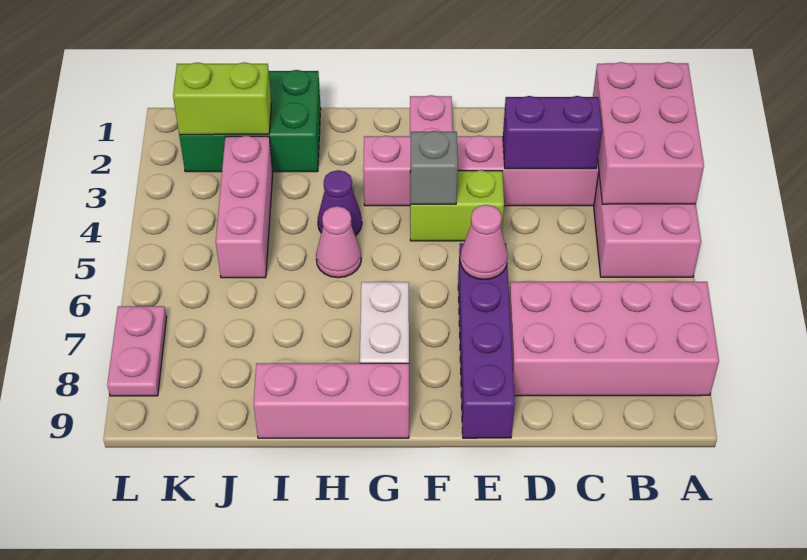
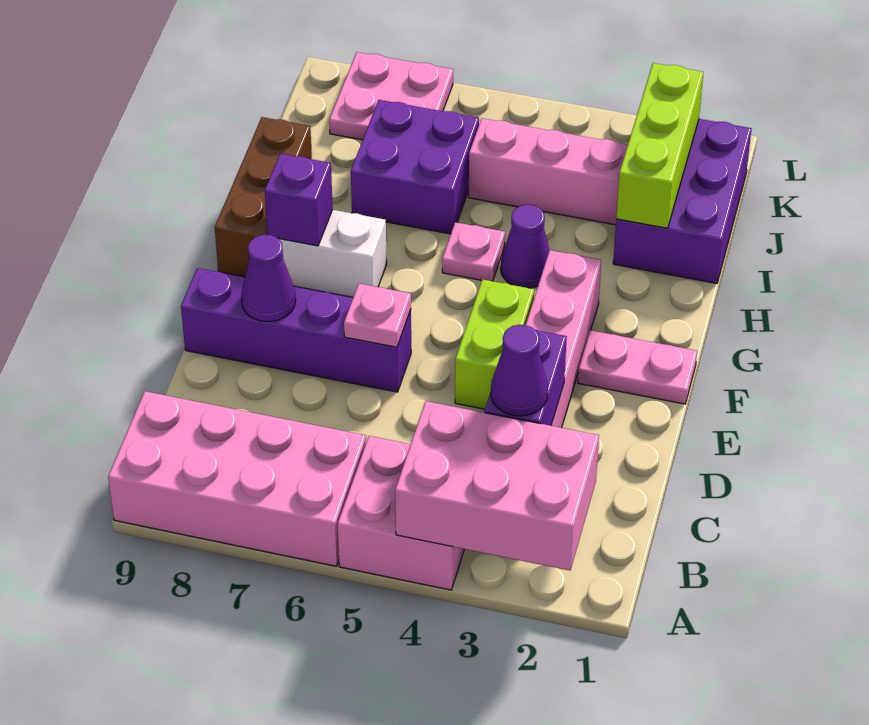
pink 2x4 brick [509,282,719,396] -> pink 2x4 brick turned to [108,391,366,566]
none -> purple 1x1 cone [491,325,548,416]
pink 1x1 cone [460,205,508,280] -> pink 1x1 plate [344,284,411,347]
none -> purple 1x1 cone [241,235,296,322]
grey 1x1 brick [411,131,458,204] -> none
none -> purple 1x1 brick [265,154,333,246]
pink 1x3 brick [254,363,409,438] -> brown 1x3 brick [215,117,312,277]
pink 1x1 cone [316,206,361,278] -> pink 1x1 plate [442,222,505,281]
green 2x3 brick [179,70,321,172] -> purple 2x3 brick [613,119,752,284]
none -> purple 2x2 brick [351,100,479,234]
lime 1x2 brick [173,62,272,135] -> lime 1x3 brick [616,63,703,228]
pink 1x2 plate [107,306,167,396] -> pink 2x2 plate [329,52,453,140]

